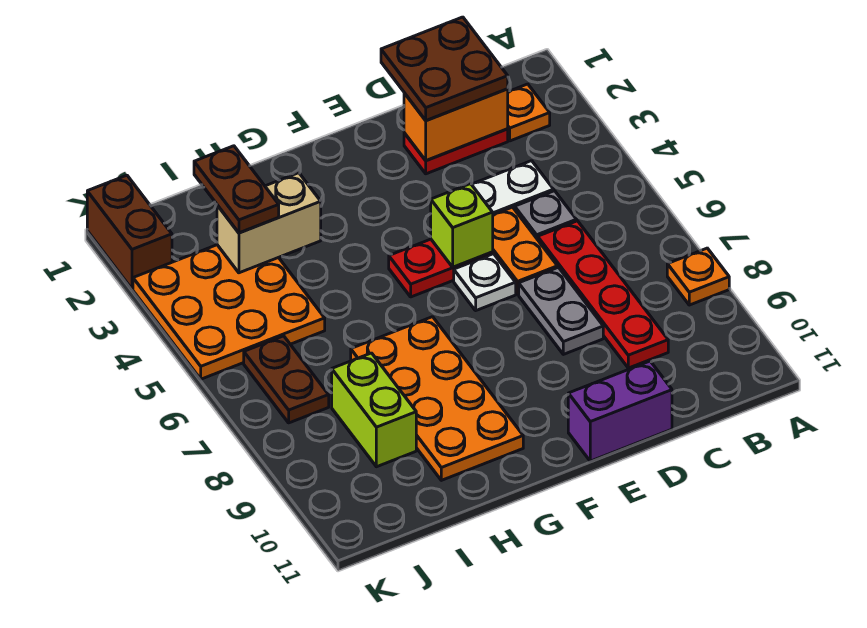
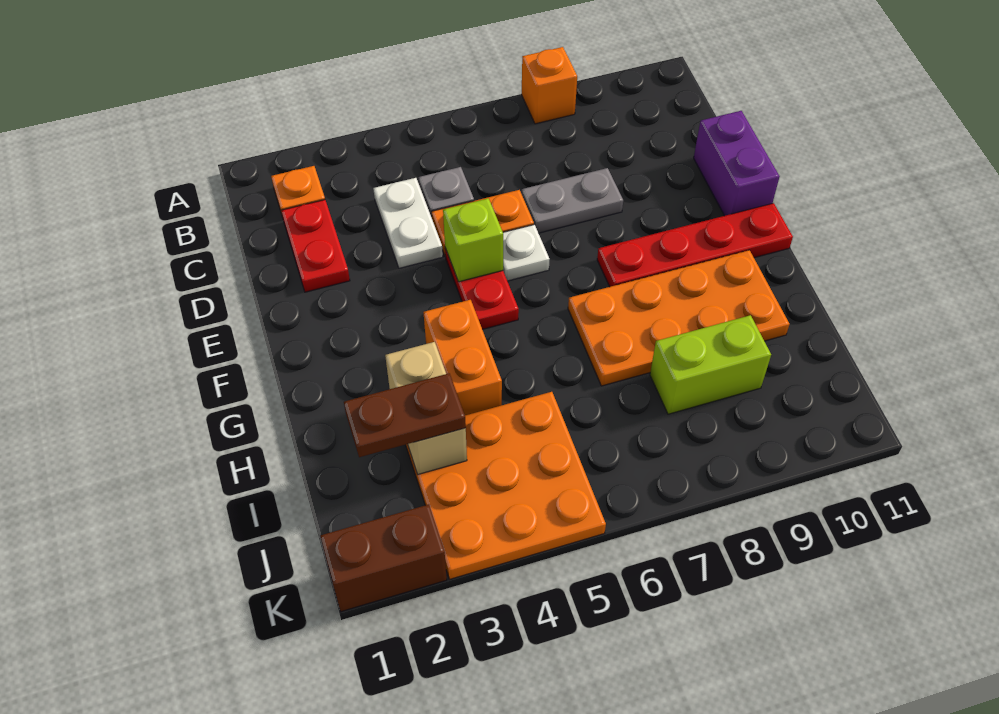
orange 1x1 plate [667,248,729,305] -> orange 1x1 brick [522,47,577,124]
brown 2x2 plate [381,17,508,121] -> none
orange 1x2 brick [404,89,508,161] -> orange 1x2 brick moved to [424,300,502,415]
red 1x4 plate [538,221,668,368] -> red 1x4 plate moved to [597,203,793,287]
brown 1x2 plate [244,336,329,423] -> none

